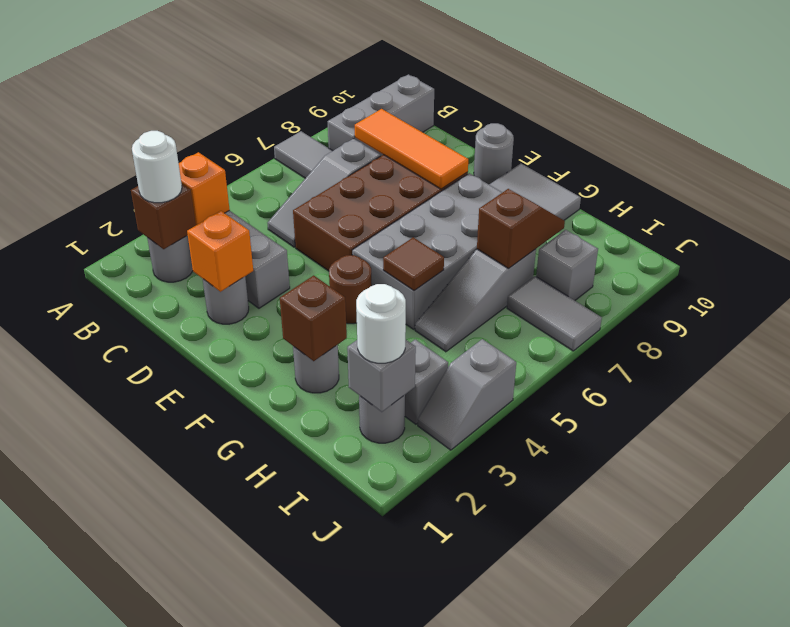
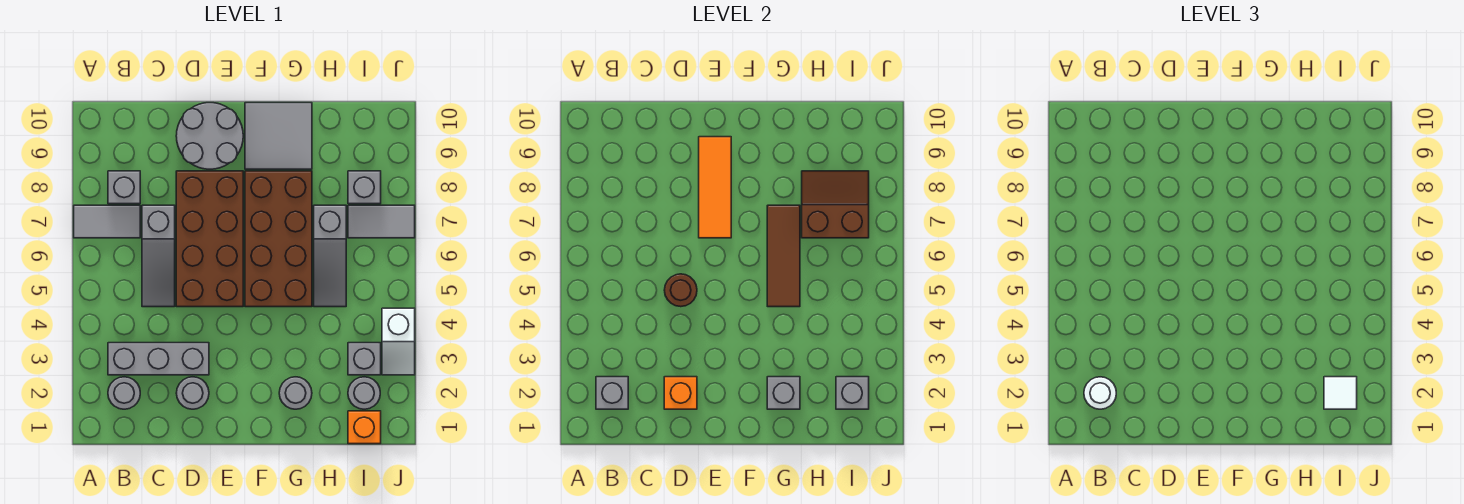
brown 1x1 brick [131,184,196,249] -> grey 1x1 brick [596,377,628,409]
orange 1x1 brick [179,152,230,225] -> orange 1x1 brick moved to [348,411,381,444]
grey 1x3 brick [327,74,434,156] -> grey 1x1 brick [108,171,140,204]
orange 1x3 tile [355,109,468,189] -> orange 1x3 tile turned to [699,137,731,238]
grey 1x1 round brick [474,123,514,184] -> grey 2x2 round brick [176,103,243,169]
brown 1x1 round brick [329,255,372,324] -> brown 1x1 round brick moved to [664,274,697,307]
grey 2x4 brick [352,173,502,329] -> brown 2x4 brick [245,171,312,307]
brown 1x1 brick [280,275,347,361] -> grey 1x1 brick [767,377,800,409]
brown 1x1 tile [383,237,444,291] -> brown 1x3 tile [767,205,800,307]
brown 1x2 slope [477,189,565,268] -> brown 2x2 slope [802,171,869,238]
white 1x1 round brick [356,284,406,363] -> white 1x1 tile [1324,377,1357,409]
grey 1x2 slope [418,339,516,450] -> white 1x2 slope [382,308,415,375]

